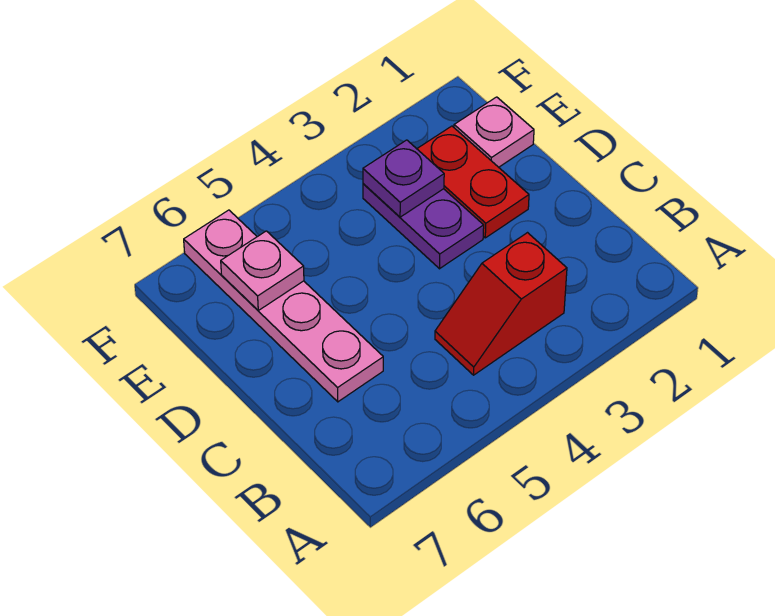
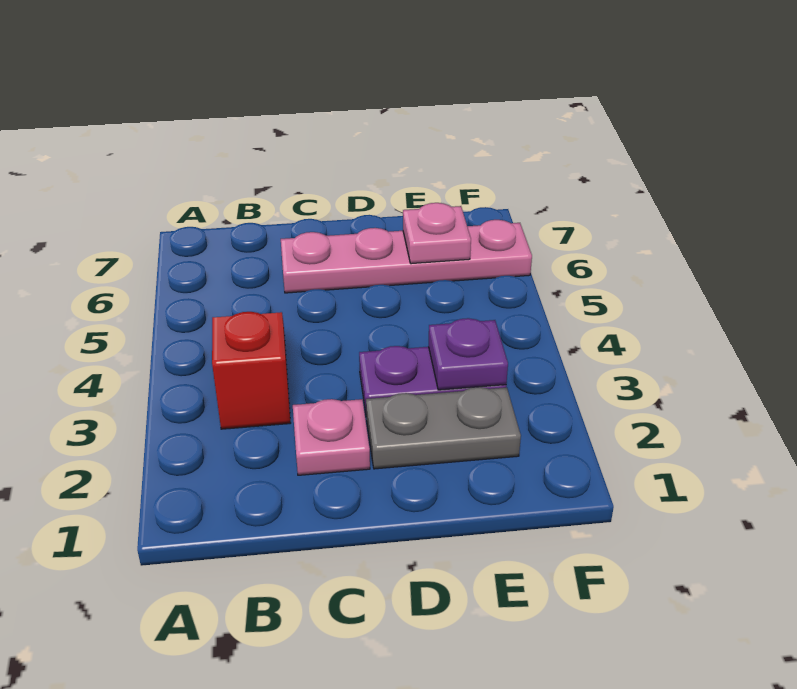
red 1x2 plate [417,126,529,238] -> grey 1x2 plate [366,387,521,469]
pink 1x1 plate [454,97,534,167] -> pink 1x1 plate moved to [293,399,370,475]

